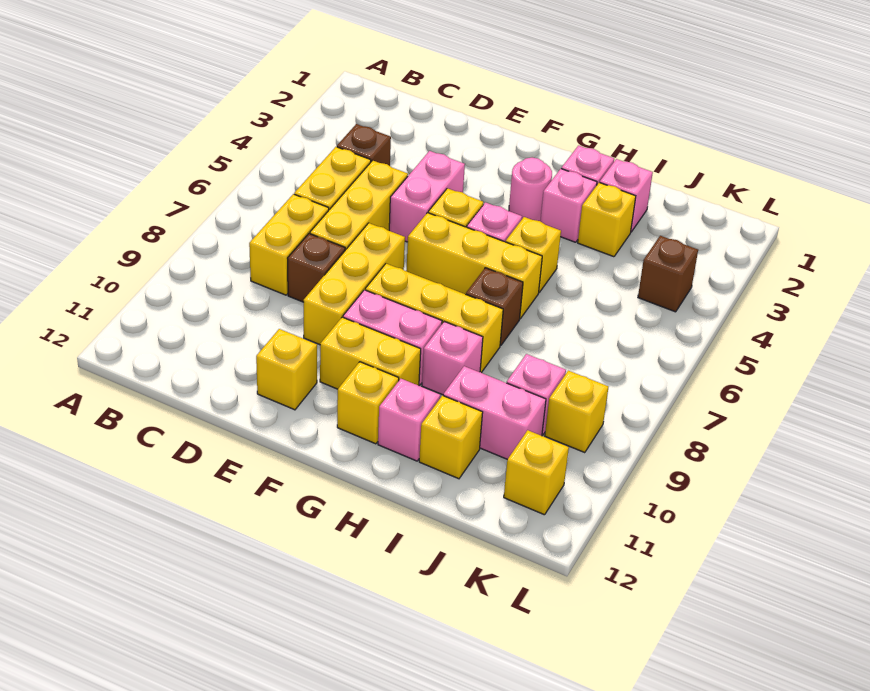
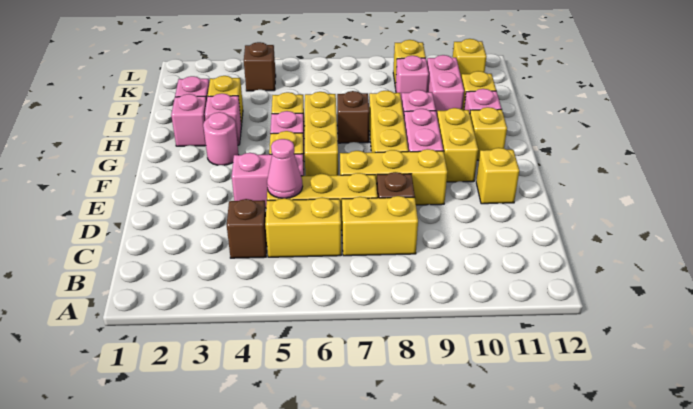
none -> pink 1x1 cone [267,139,303,198]

